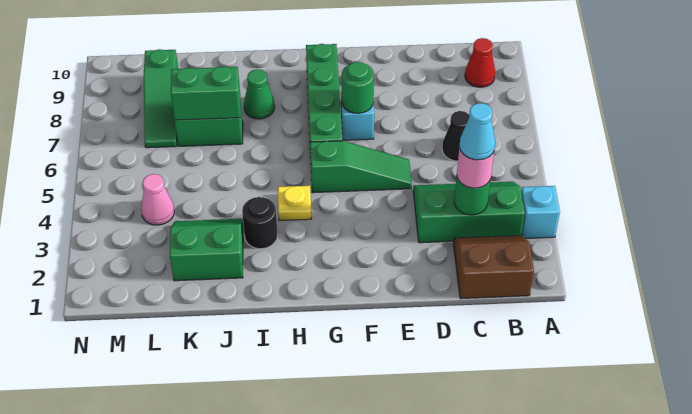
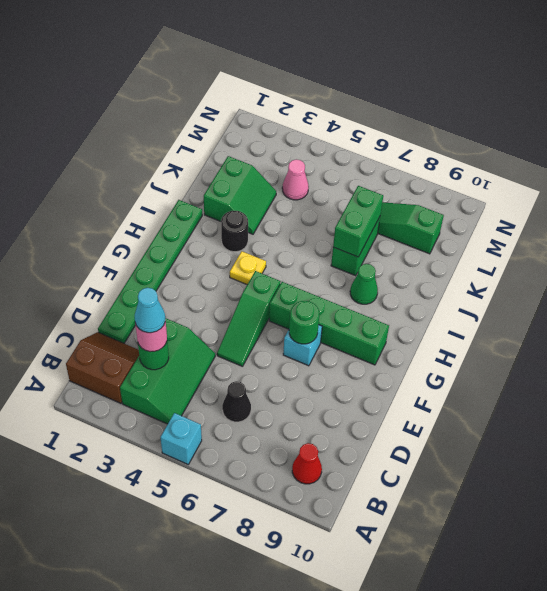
cyan 1x1 brick [521,186,560,239] -> cyan 1x1 brick moved to [160,413,202,464]
brown 2x2 slope [453,235,534,299] -> brown 2x2 slope turned to [66,332,139,403]
none -> green 1x6 plate [98,200,202,343]

